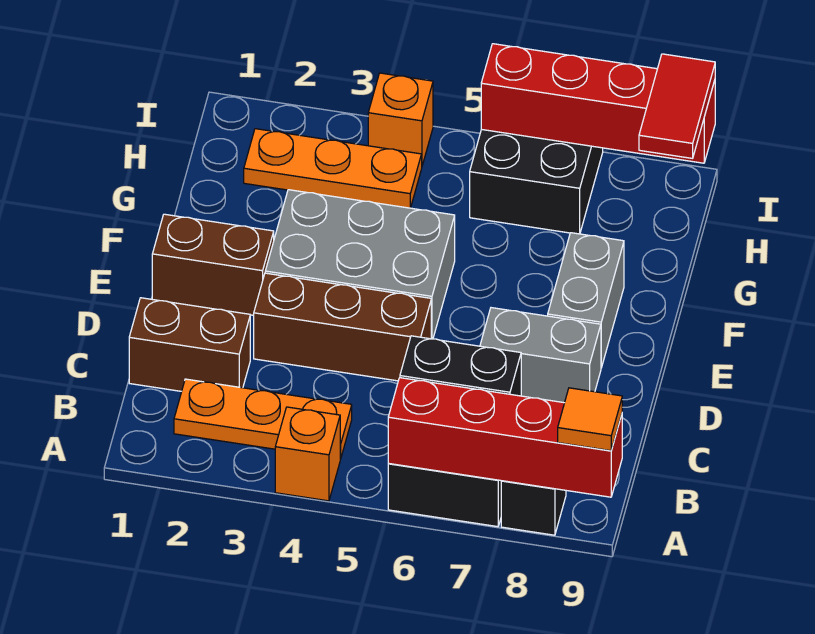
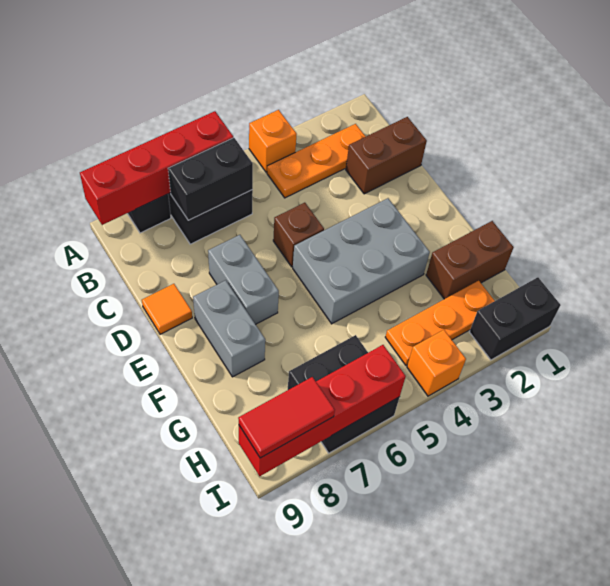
orange 1x1 tile [558,388,622,451] -> orange 1x1 tile moved to [142,284,192,334]
brown 1x3 brick [254,273,431,381] -> brown 1x1 brick [273,203,324,267]
grey 1x2 brick [480,308,601,403] -> grey 1x2 brick turned to [208,235,279,324]
brown 1x2 brick [152,214,274,315] -> brown 1x2 brick moved to [426,221,514,299]
red 1x2 tile [639,54,715,158] -> red 1x2 tile turned to [238,377,335,458]
none -> black 1x2 brick [470,277,561,360]

